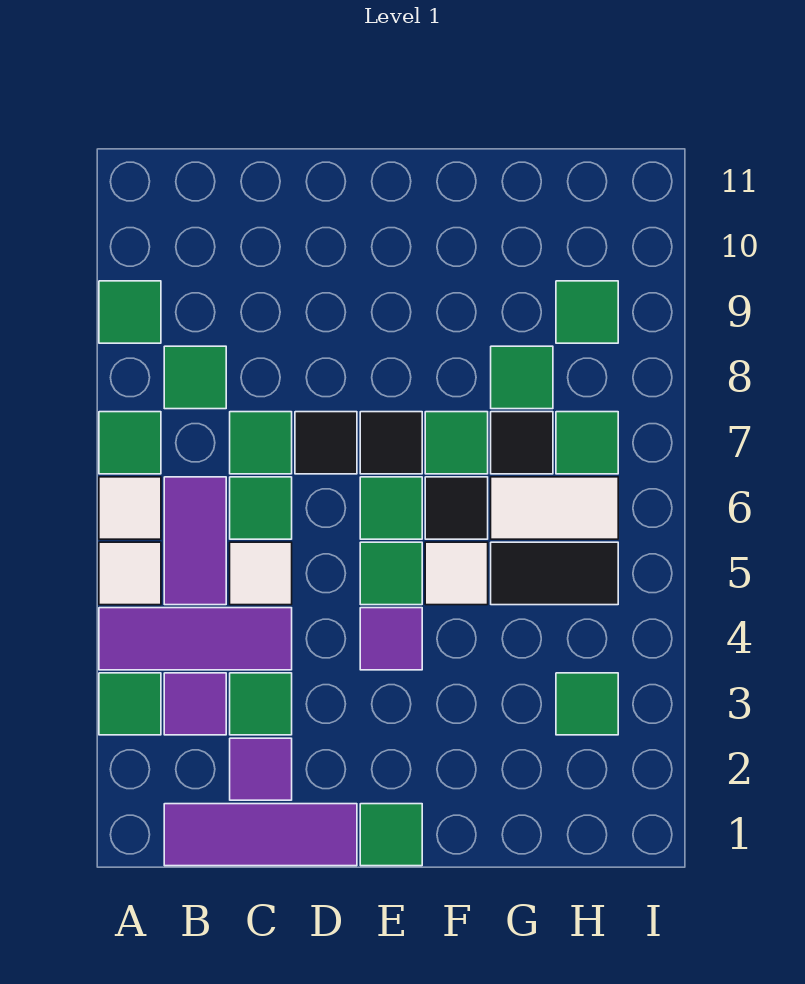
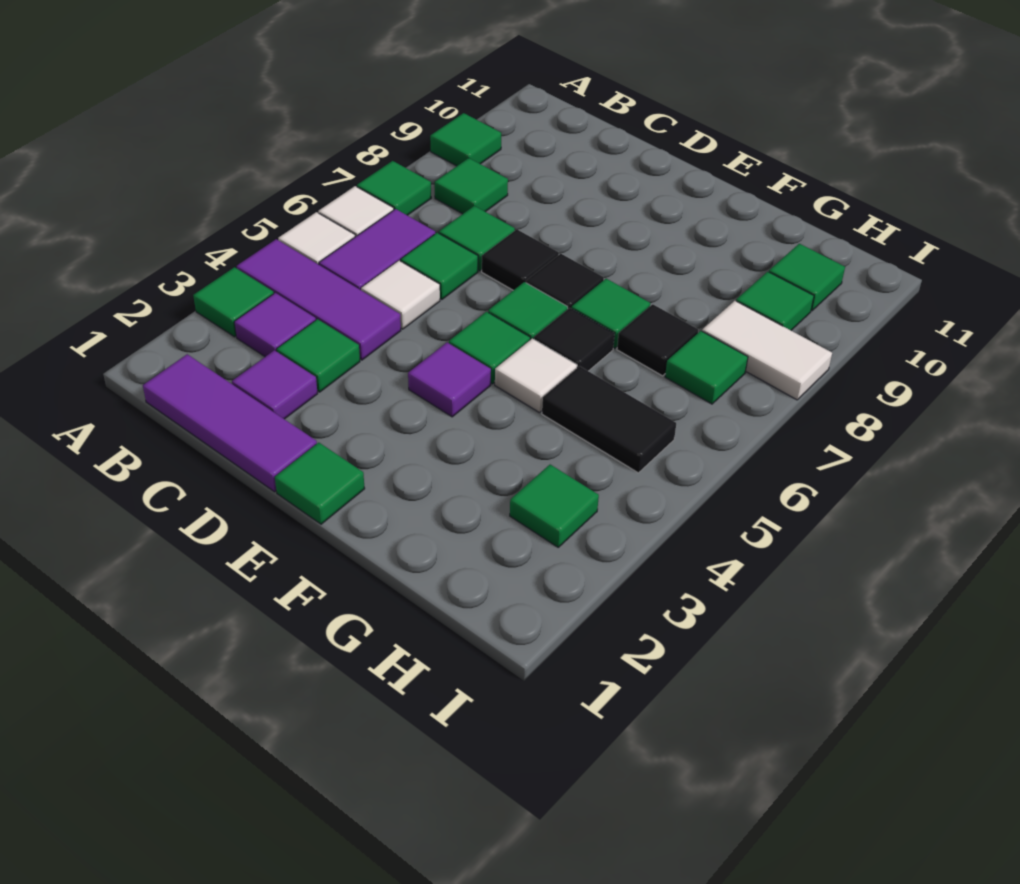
white 1x2 tile [491,477,618,539] -> white 1x2 tile moved to [702,301,832,400]
green 1x1 tile [491,346,553,409] -> green 1x1 tile moved to [769,244,845,311]

